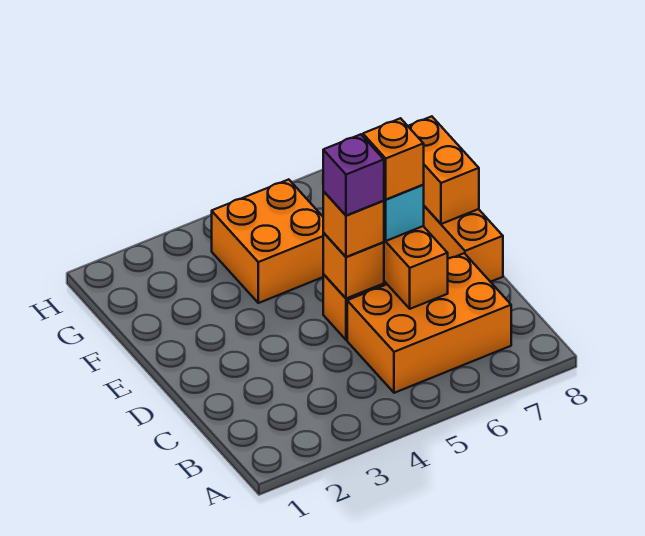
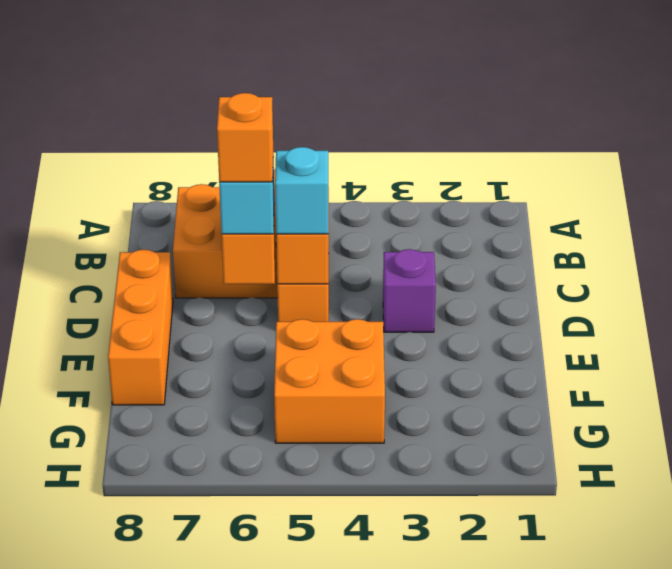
orange 1x1 brick [323,191,384,257] -> cyan 1x1 brick [275,147,328,234]
purple 1x1 brick [323,134,384,216] -> purple 1x1 brick moved to [383,249,436,332]
orange 1x2 brick [408,116,479,224] -> none

